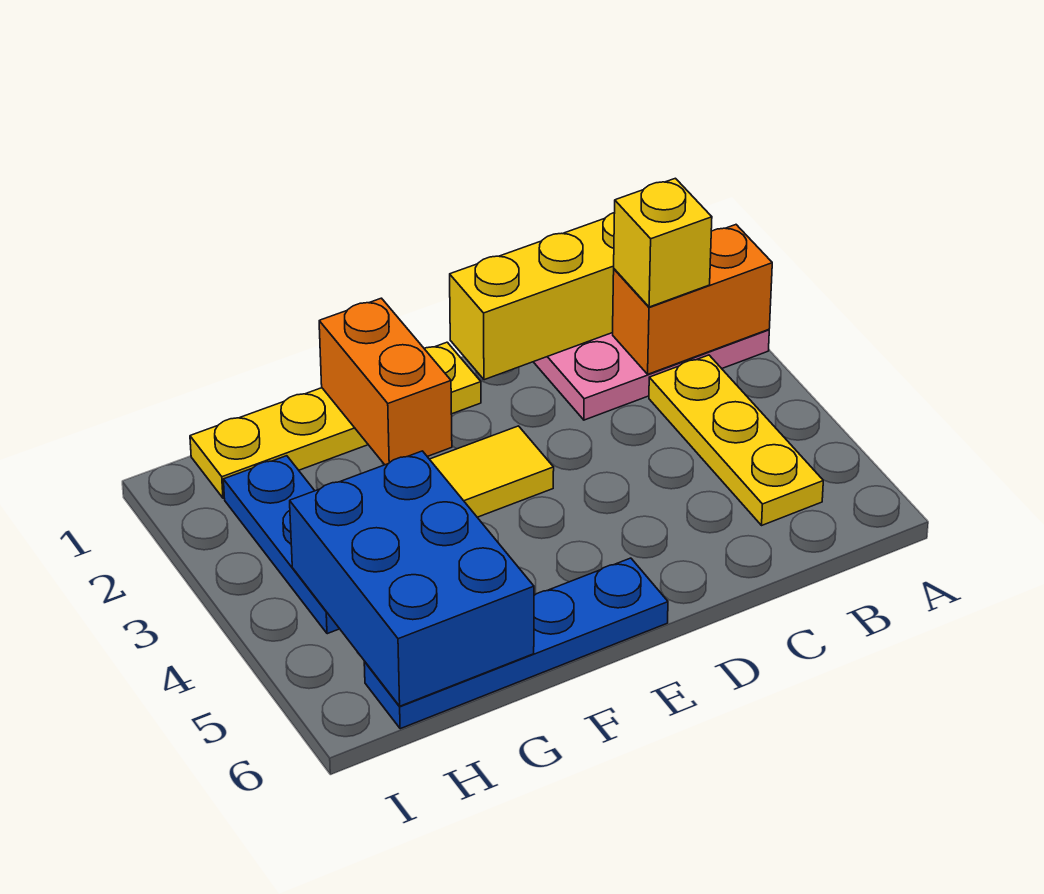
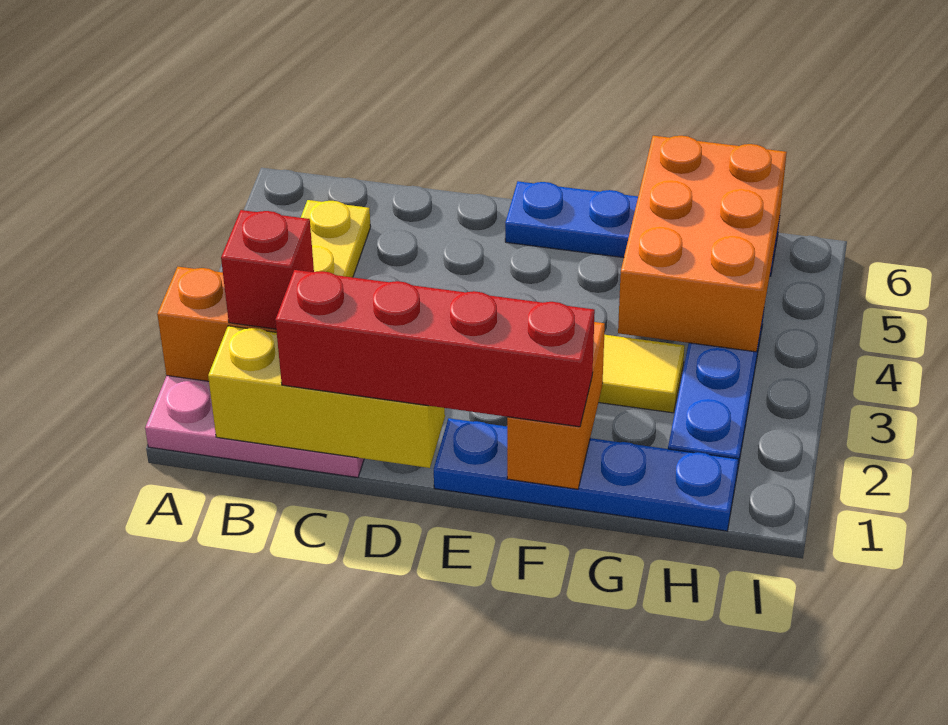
yellow 1x1 brick [614,178,712,307] -> red 1x1 brick [221,210,314,329]
none -> red 1x4 brick [275,270,595,427]
yellow 1x4 plate [190,342,481,498] -> blue 1x4 plate [434,418,738,531]
blue 2x3 brick [290,451,534,706] -> orange 2x3 brick [618,136,787,352]

